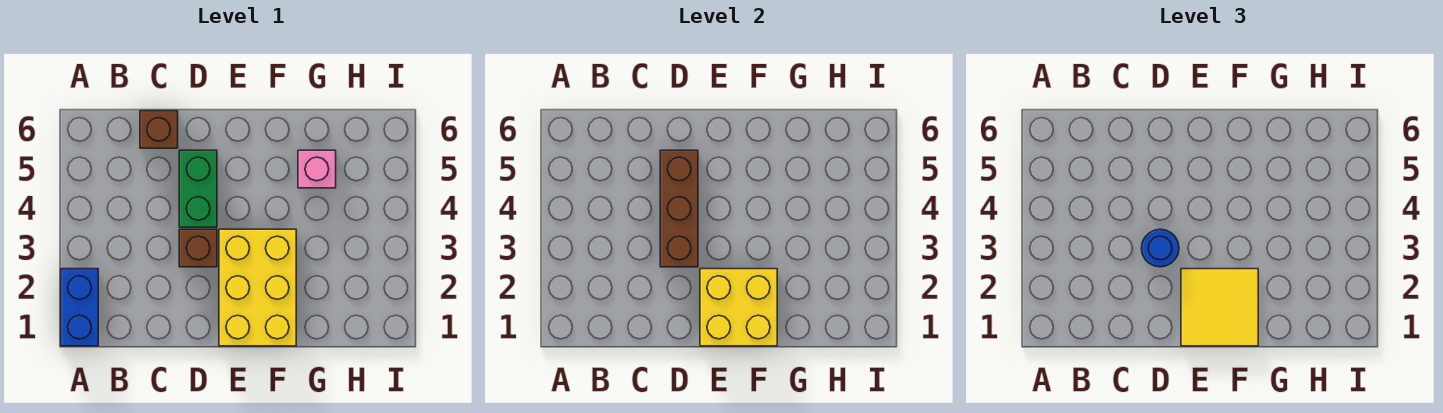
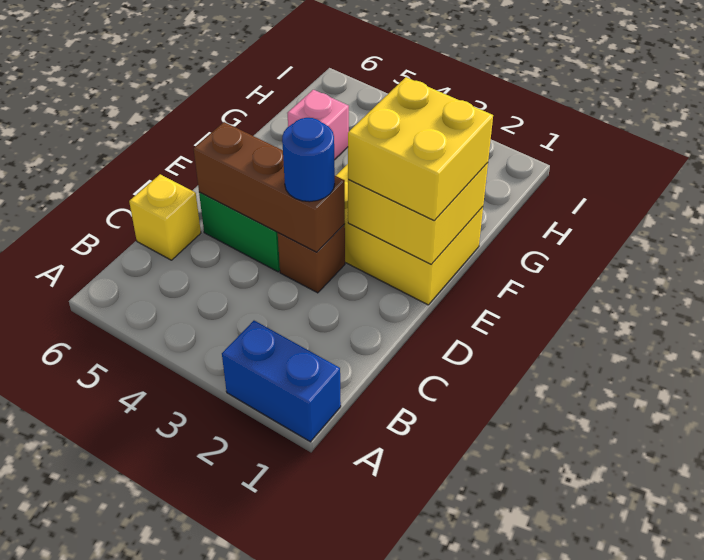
brown 1x1 brick [140,111,178,148] -> yellow 1x1 brick [129,174,201,260]
yellow 2x2 tile [1181,269,1258,346] -> yellow 2x2 brick [348,77,493,221]

